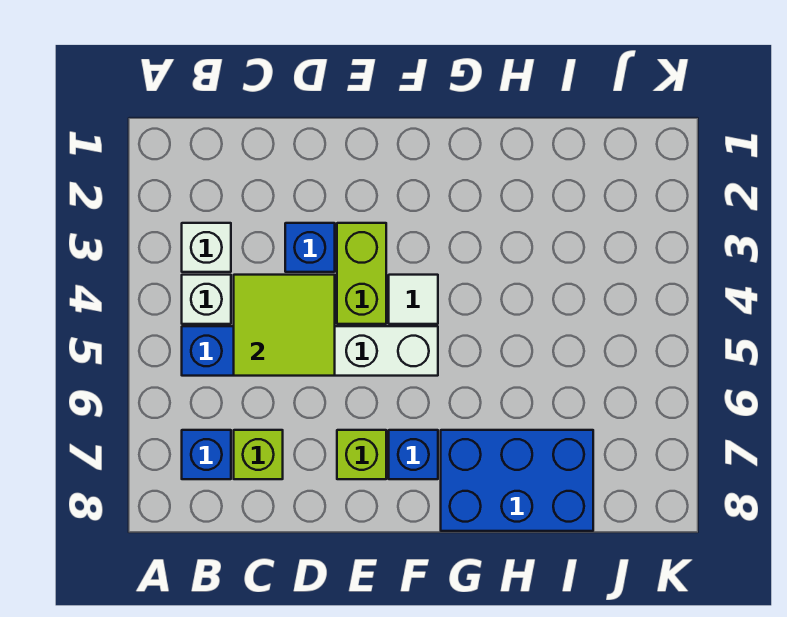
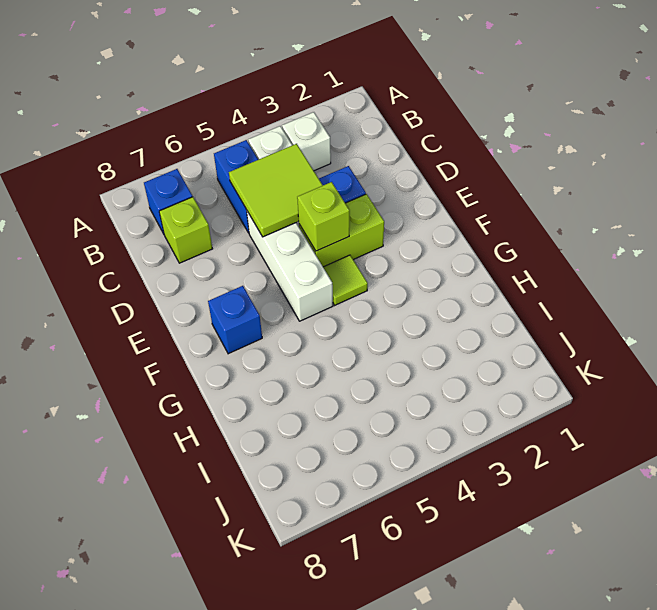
lime 1x1 brick [337,430,386,479] -> lime 1x1 brick moved to [297,182,350,251]
white 1x1 tile [389,275,438,324] -> lime 1x1 tile [323,255,368,305]
blue 2x3 brick [441,430,593,531] -> none

